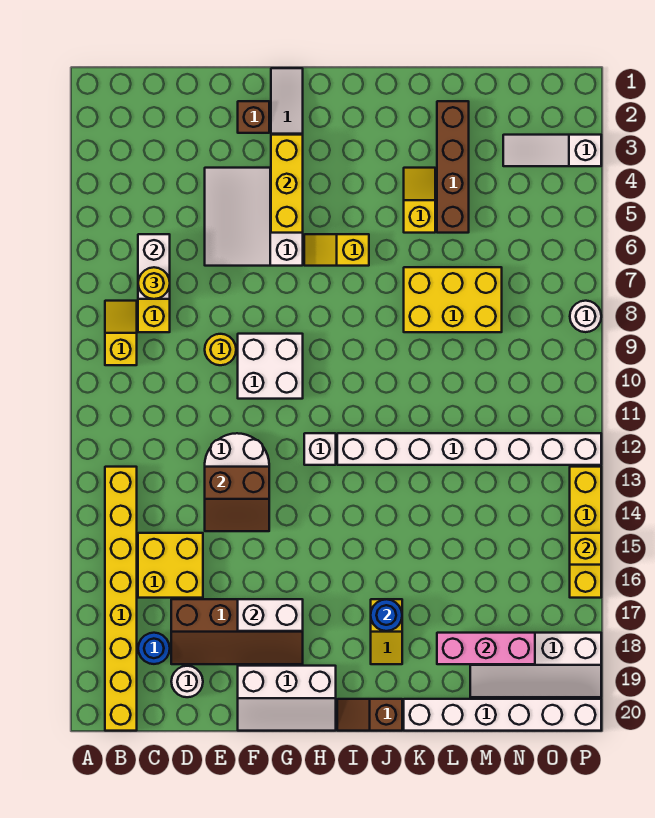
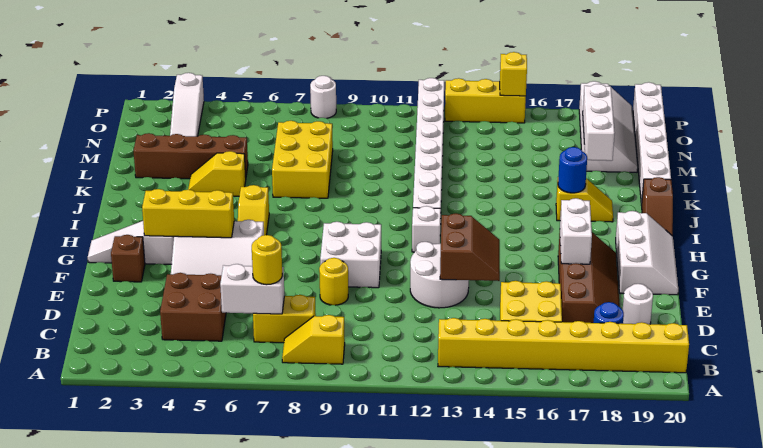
none -> brown 2x2 brick [160,273,226,341]
pink 1x3 brick [437,633,535,664] -> white 1x3 brick [583,84,615,161]
yellow 1x4 brick [570,467,601,598] -> yellow 1x3 brick [445,78,526,123]

